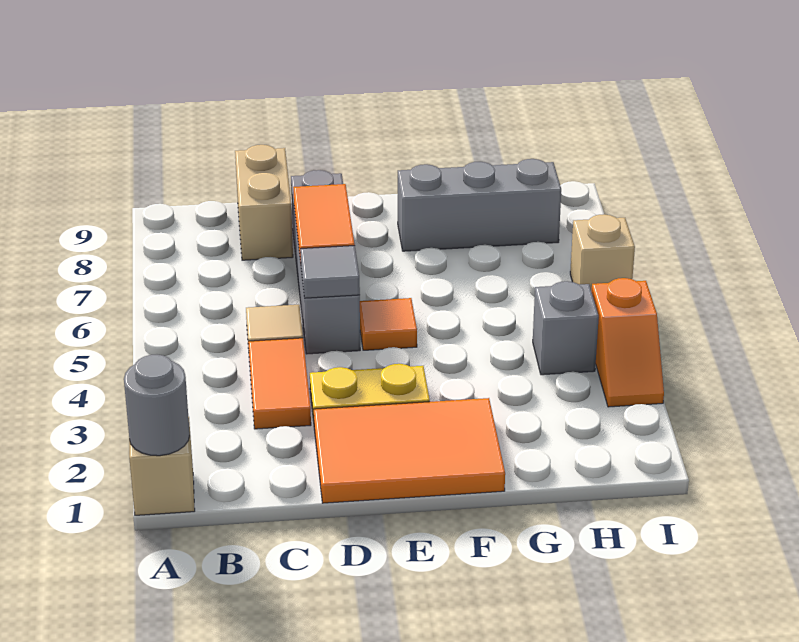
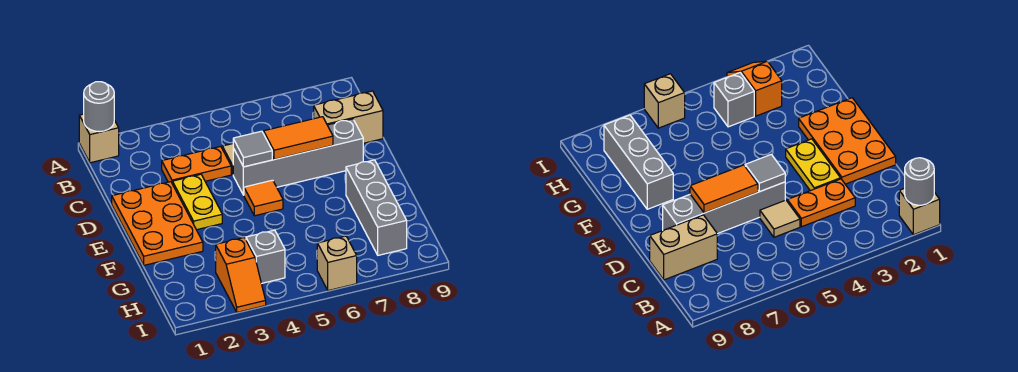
orange 1x2 tile [248,338,311,429] -> orange 1x2 plate [162,147,231,182]
orange 2x3 tile [314,398,505,503] -> orange 2x3 plate [112,182,203,265]
orange 1x2 slope [592,278,664,407] -> orange 1x2 slope turned to [216,238,266,312]

